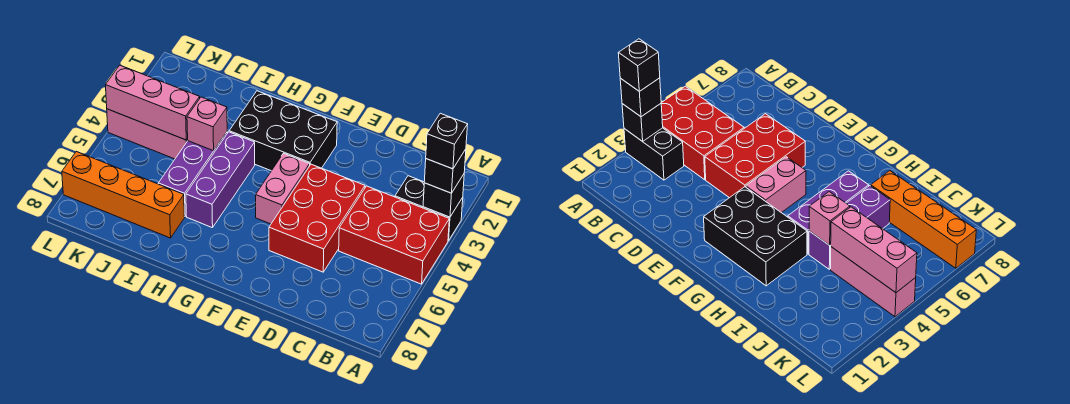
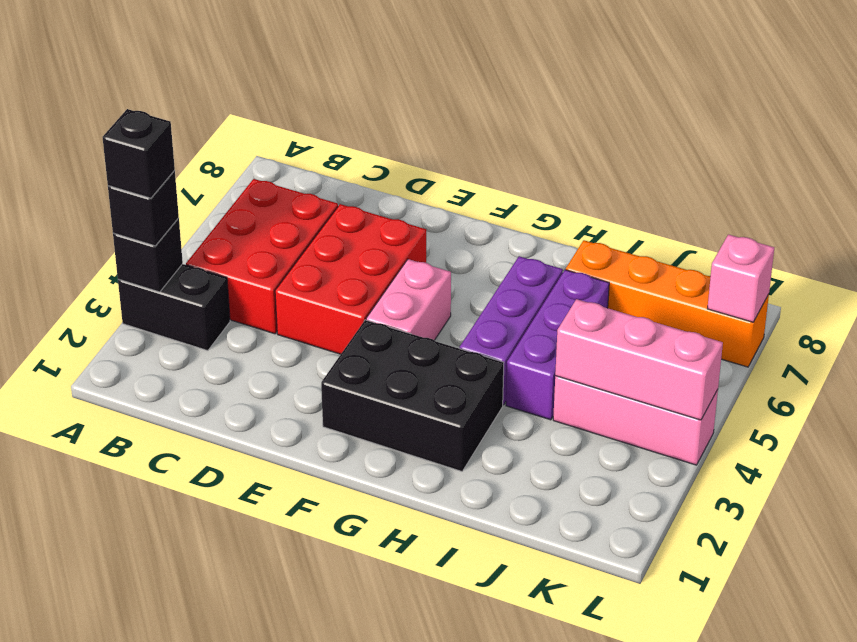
red 2x3 brick [339,186,449,284] -> red 2x3 brick turned to [186,179,338,334]
pink 1x1 brick [187,97,227,151] -> pink 1x1 brick moved to [707,235,774,322]

